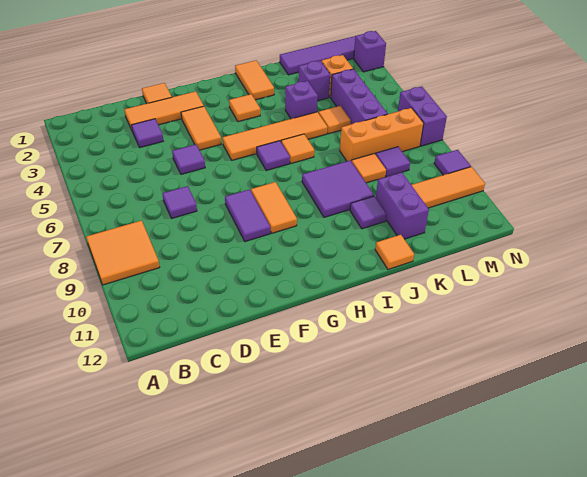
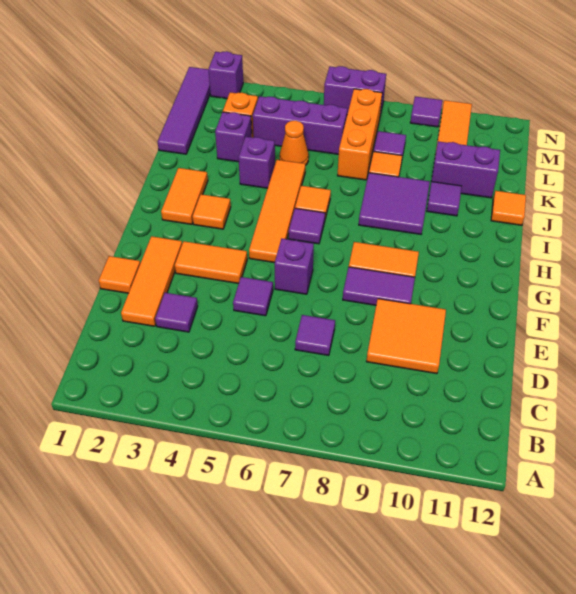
orange 2x2 tile [86,221,160,285] -> orange 2x2 tile moved to [366,299,446,374]
none -> purple 1x1 brick [274,239,314,294]
orange 1x2 tile [235,60,274,100] -> orange 1x2 tile turned to [161,168,208,224]
orange 1x1 tile [319,106,351,134] -> orange 1x1 cone [280,121,309,166]

